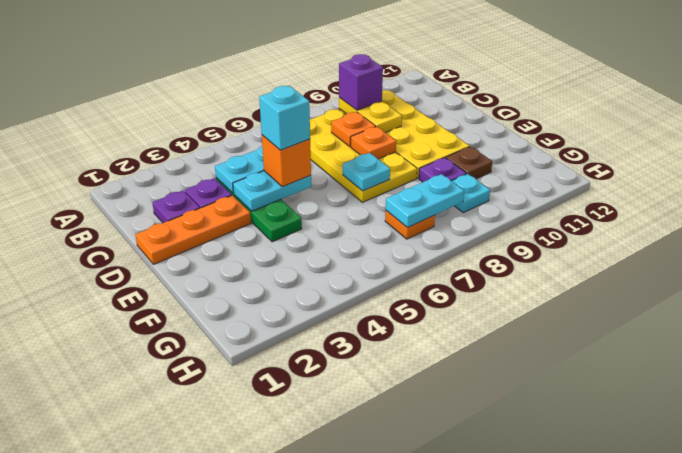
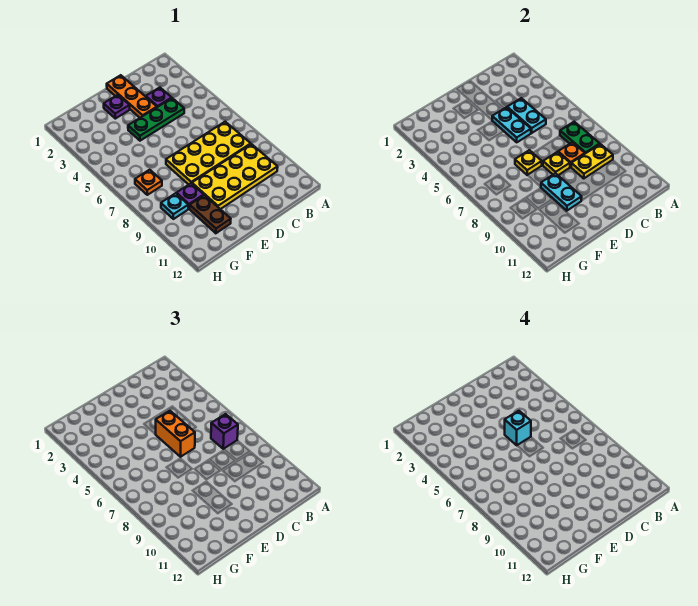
none -> green 1x2 plate [560,122,600,154]
purple 1x1 brick [339,54,383,110] -> purple 1x1 brick moved to [211,414,238,449]
purple 1x1 plate [152,190,200,223] -> purple 1x1 plate moved to [104,95,130,119]
orange 1x1 brick [262,135,311,187] -> orange 1x2 brick [156,411,195,457]
orange 1x1 plate [351,127,396,159] -> yellow 1x1 plate [543,152,570,175]
cyan 1x1 plate [343,153,390,191] -> yellow 1x1 plate [515,150,542,175]
brown 1x1 plate [446,146,492,179] -> brown 1x2 plate [190,195,231,233]
cyan 1x2 plate [386,174,464,227] -> cyan 1x2 plate moved to [541,173,582,211]

